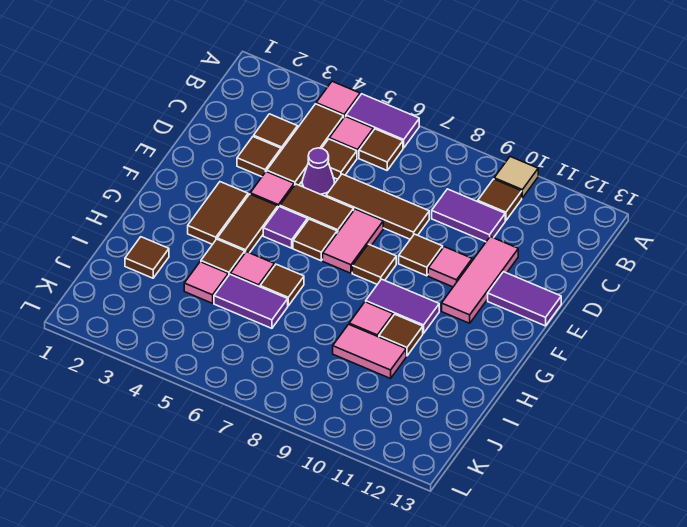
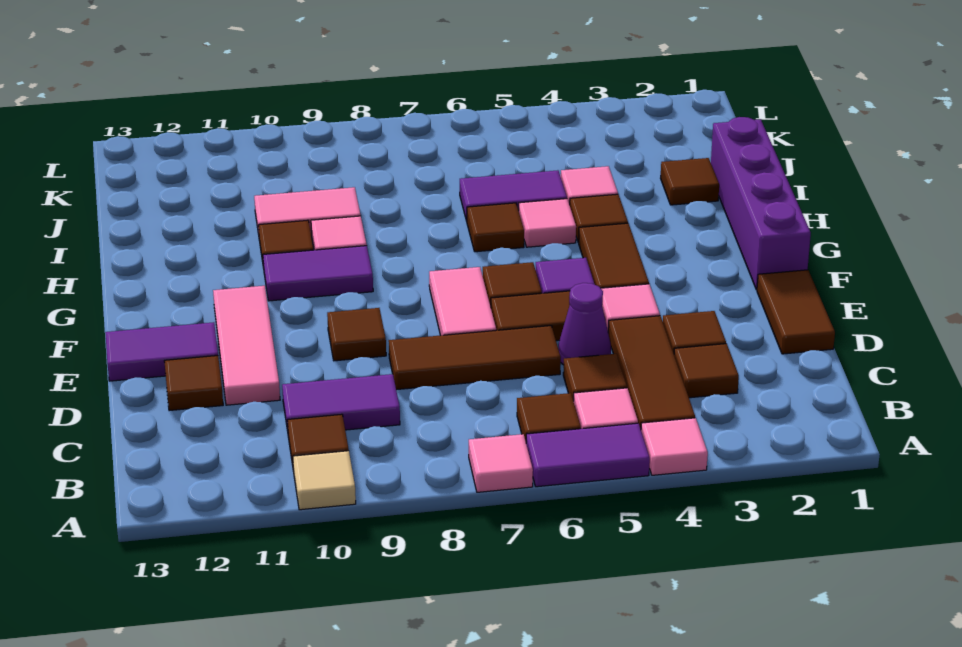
pink 1x1 tile [428,247,472,287] -> pink 1x1 tile moved to [469,434,533,492]
none -> purple 1x4 brick [711,117,811,290]
brown 1x2 tile [188,182,248,244] -> brown 1x2 tile moved to [757,270,835,354]
brown 1x1 tile [352,244,396,284] -> brown 1x1 tile moved to [164,356,223,411]

